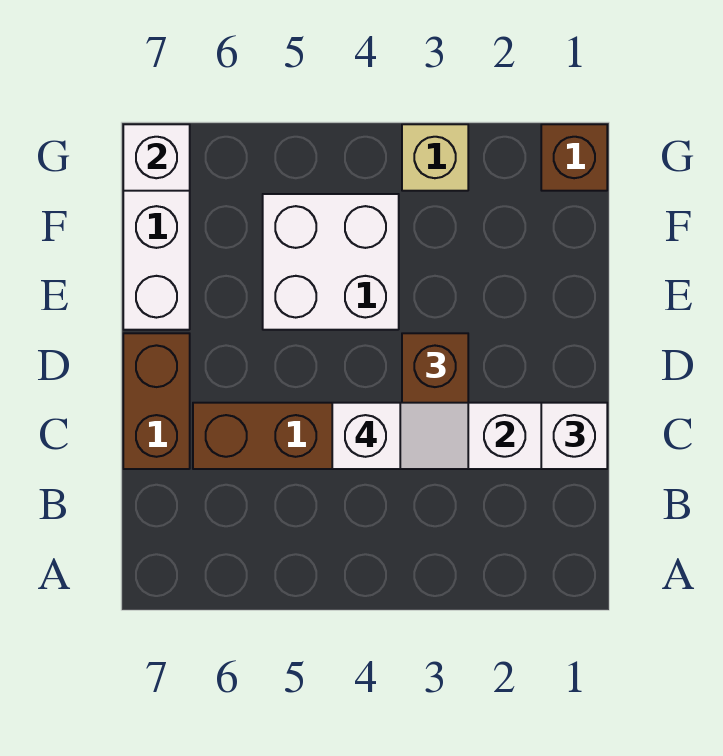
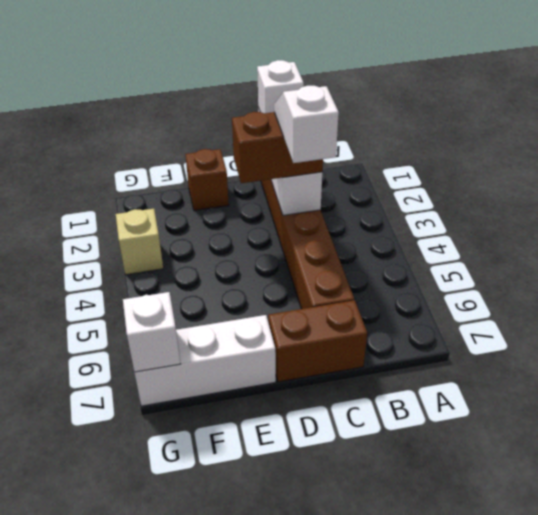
white 2x2 brick [263,194,399,330] -> none
brown 1x1 brick [541,124,607,191] -> brown 1x1 brick moved to [185,149,229,211]

